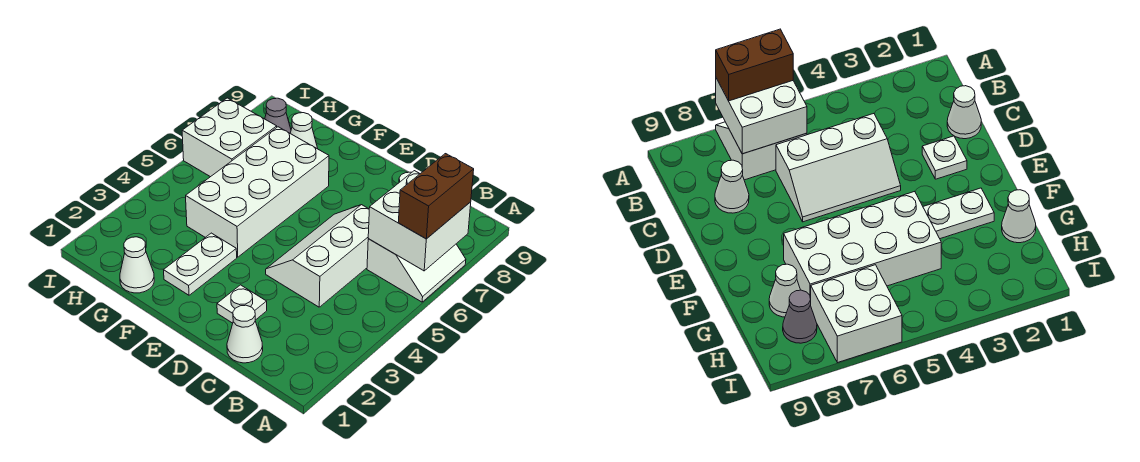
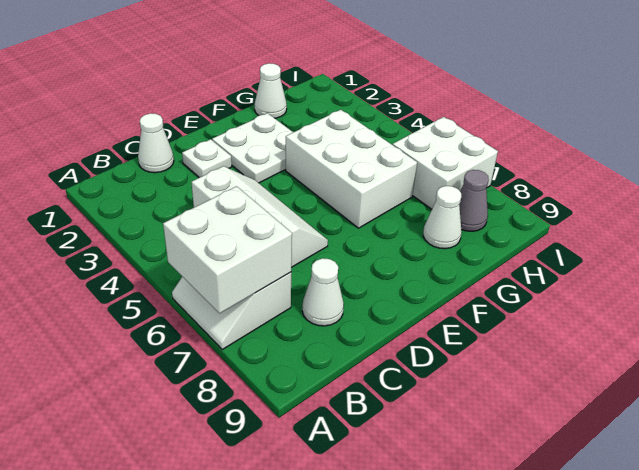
brown 1x2 brick [398,154,474,239] -> none
white 1x2 plate [164,233,237,295] -> white 2x2 plate [212,113,293,183]
white 2x4 brick [186,127,329,257] -> white 2x3 brick [286,110,417,228]

